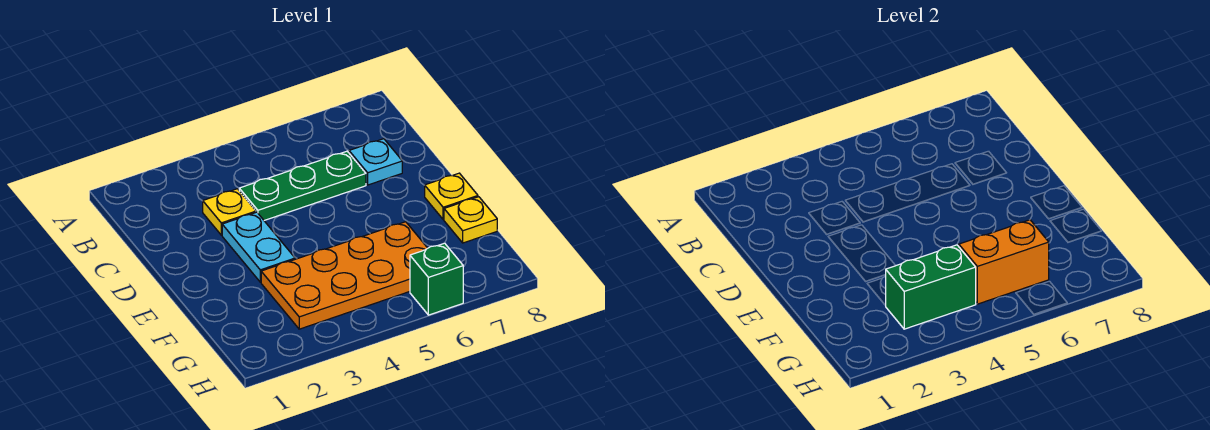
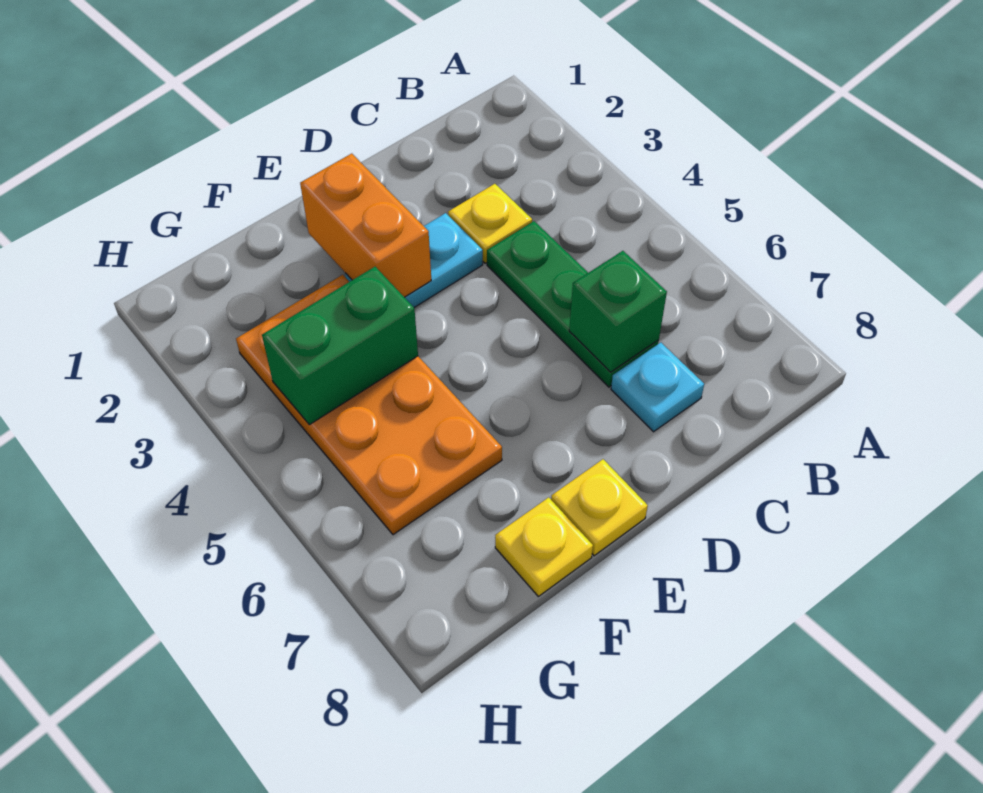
green 1x2 brick [885,245,976,329] -> green 1x2 brick turned to [262,267,418,425]
orange 1x2 brick [959,220,1049,304] -> orange 1x2 brick moved to [300,154,431,297]
green 1x1 brick [410,243,463,315] -> green 1x1 brick moved to [569,251,667,372]

